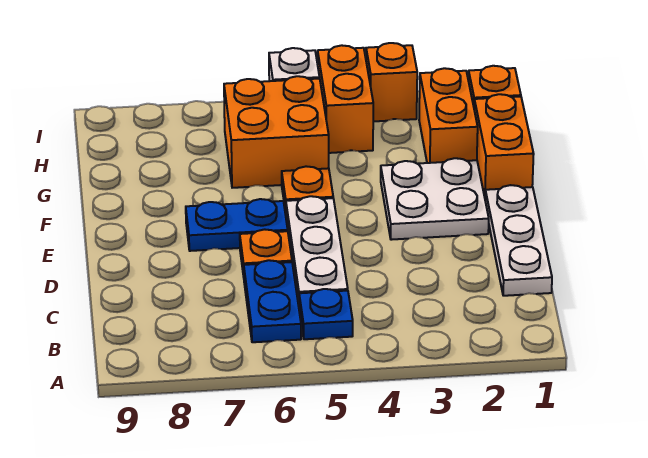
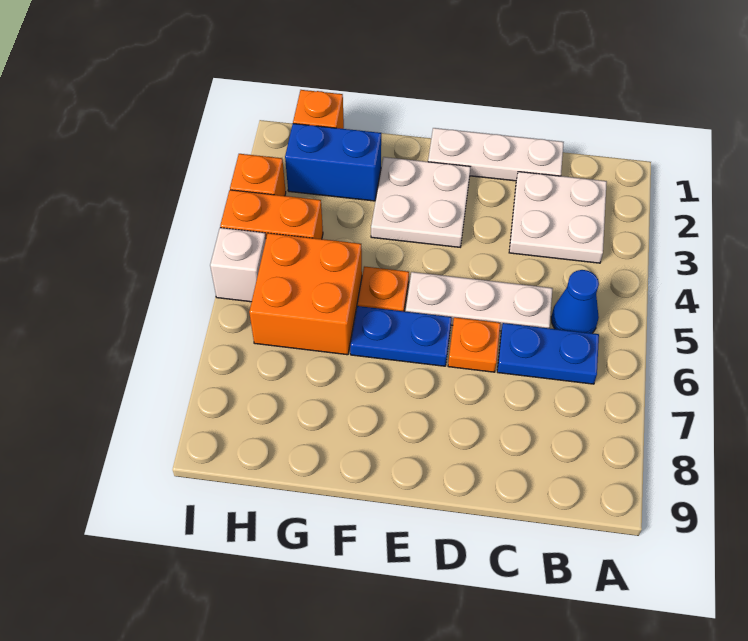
none -> white 2x2 plate [509,172,607,263]
blue 1x1 plate [299,289,353,339] -> blue 1x1 cone [551,270,599,333]
blue 1x2 plate [186,199,288,251] -> blue 1x2 plate turned to [350,306,452,366]
orange 1x2 brick [474,94,534,197] -> none
orange 1x2 brick [419,68,478,163] -> blue 1x2 brick [285,124,381,201]

